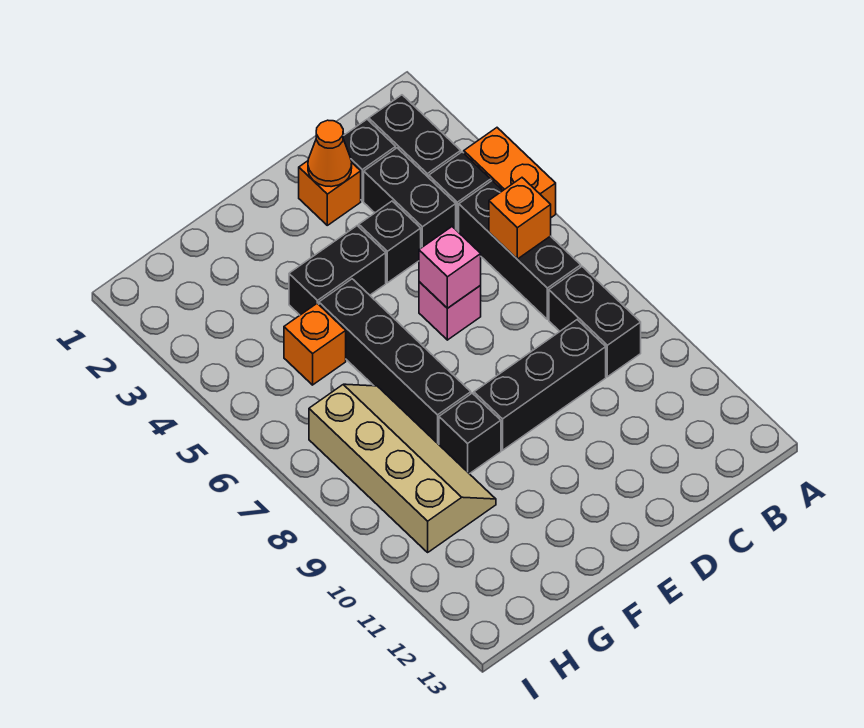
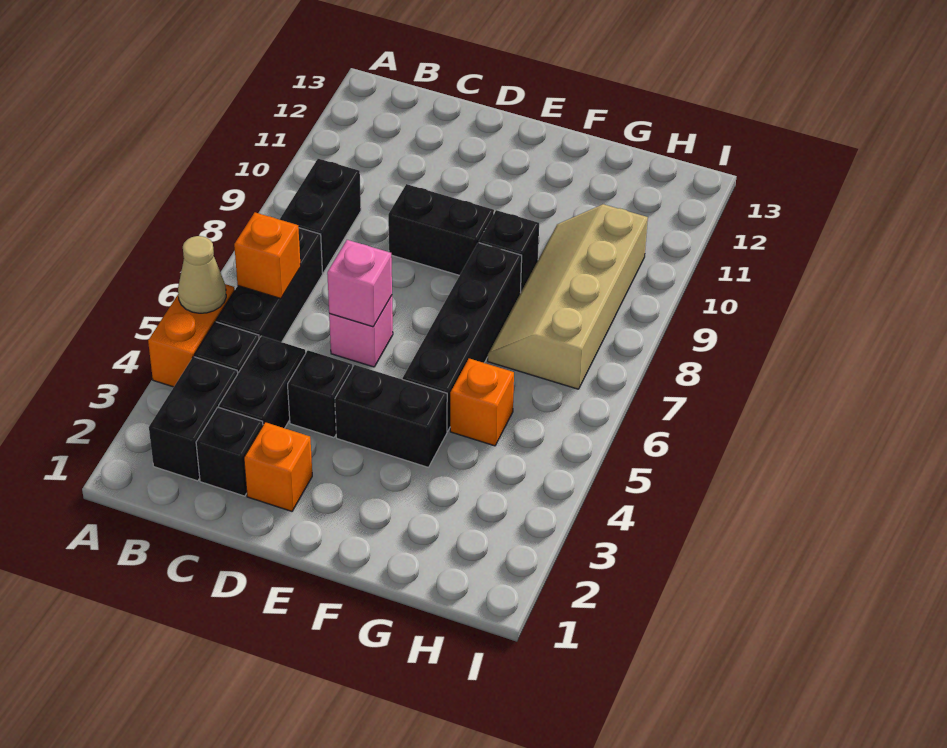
none -> tan 1x1 cone [178,236,226,313]
black 1x3 brick [474,320,606,450] -> black 1x2 brick [388,184,494,275]
orange 1x1 cone [308,120,352,187] -> none

